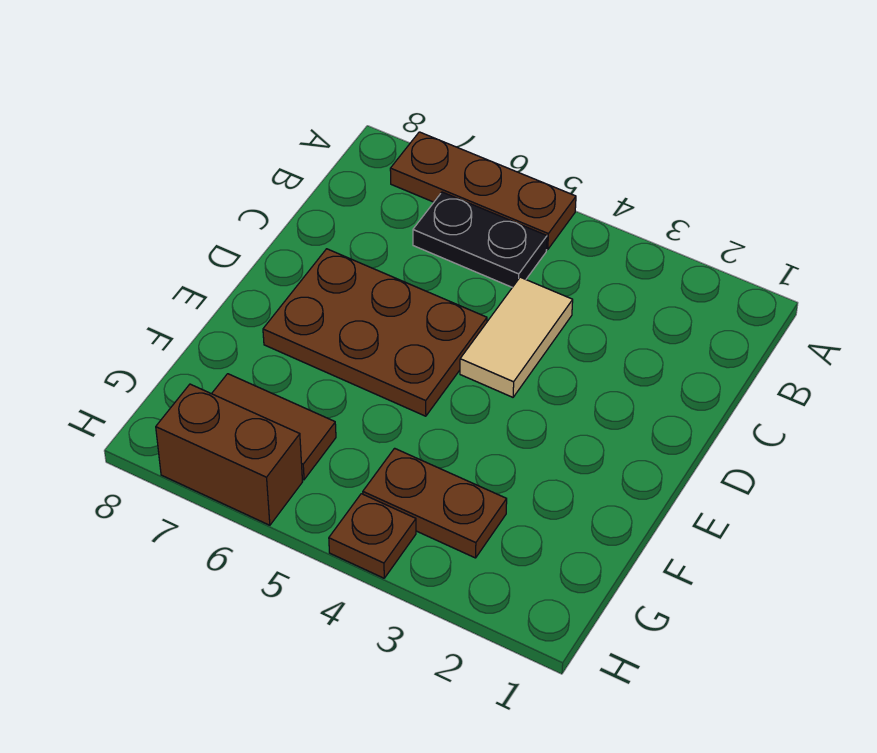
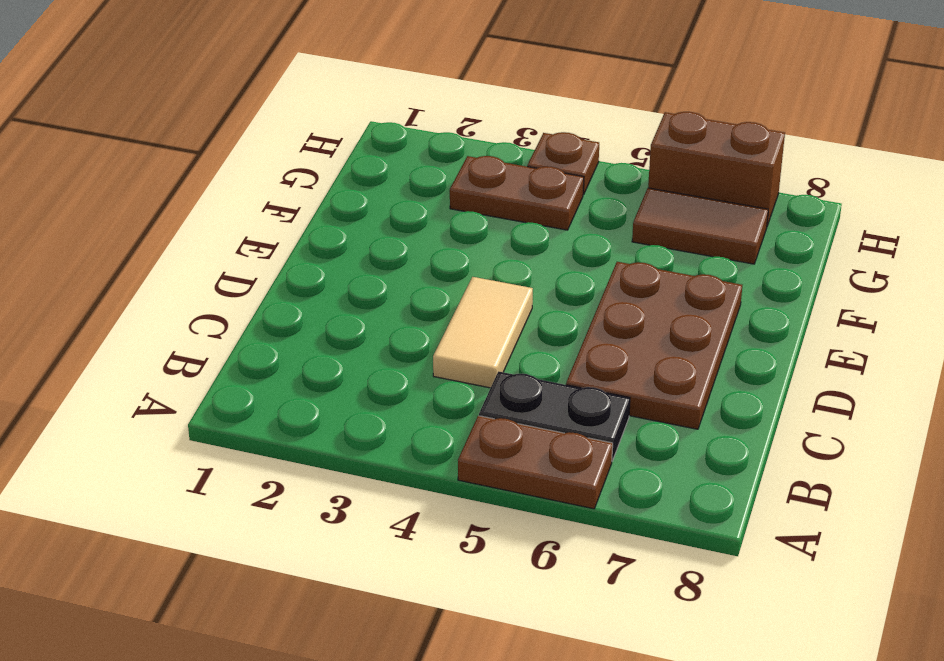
brown 1x3 plate [390,132,576,250] -> brown 1x2 plate [458,416,613,509]
brown 2x3 plate [263,249,487,416] -> brown 2x3 plate turned to [566,262,742,429]

